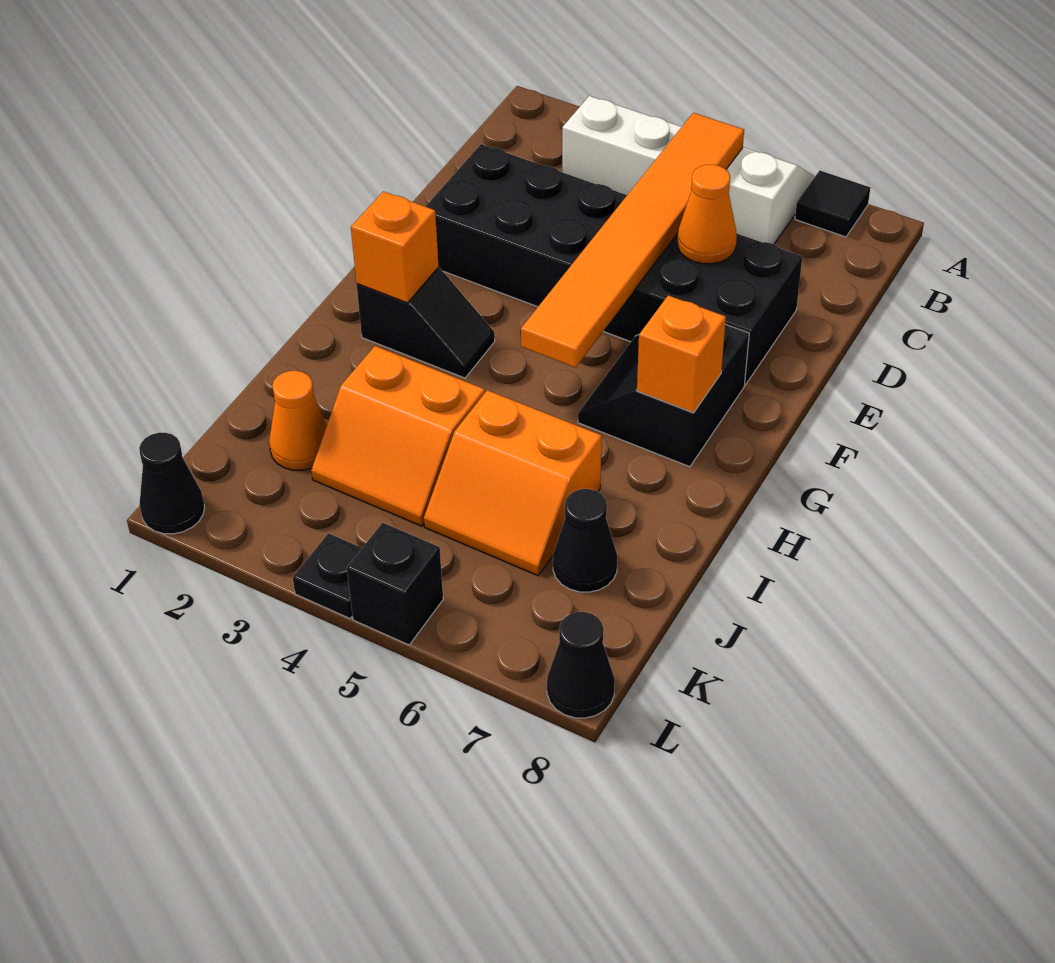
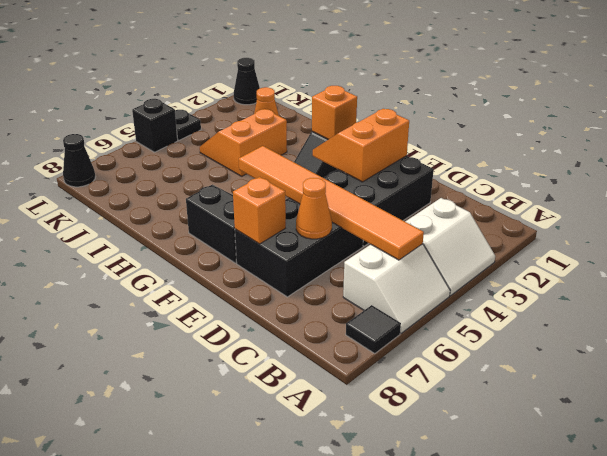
orange 1x1 brick [637,295,726,413] -> orange 1x1 brick moved to [233,177,286,244]
orange 2x2 slope [424,390,602,576] -> orange 2x2 slope moved to [313,109,409,182]
black 1x1 cone [553,489,617,592] -> none

